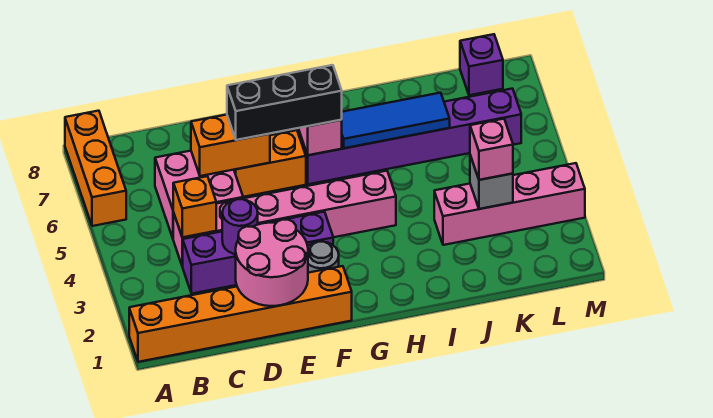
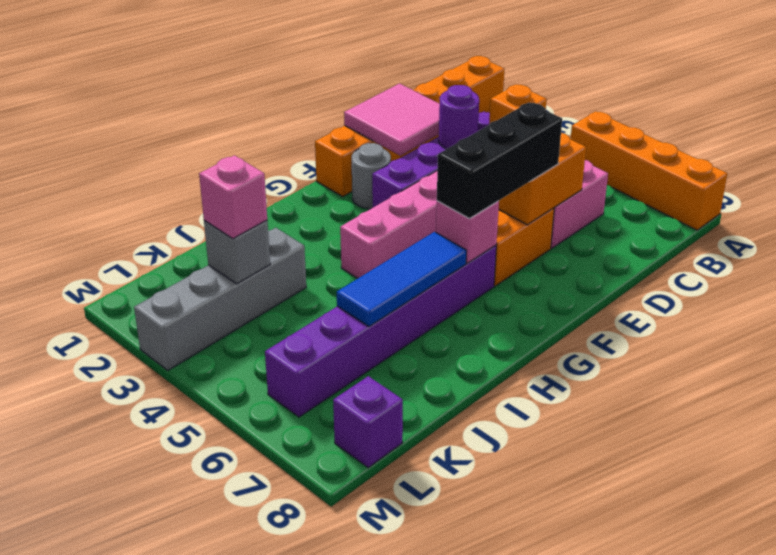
orange 1x3 brick [65,111,126,226] -> orange 1x4 brick [571,111,727,230]
pink 2x2 round brick [236,220,308,306] -> pink 2x2 tile [344,84,440,156]
pink 1x4 brick [434,163,585,245] -> grey 1x4 brick [134,228,306,370]

